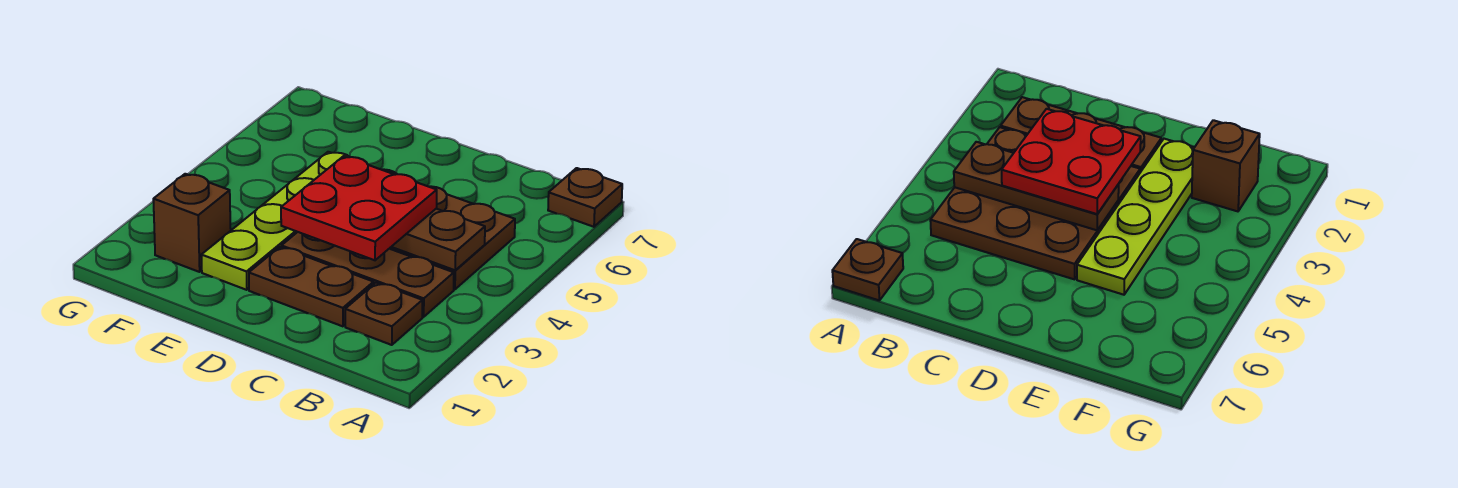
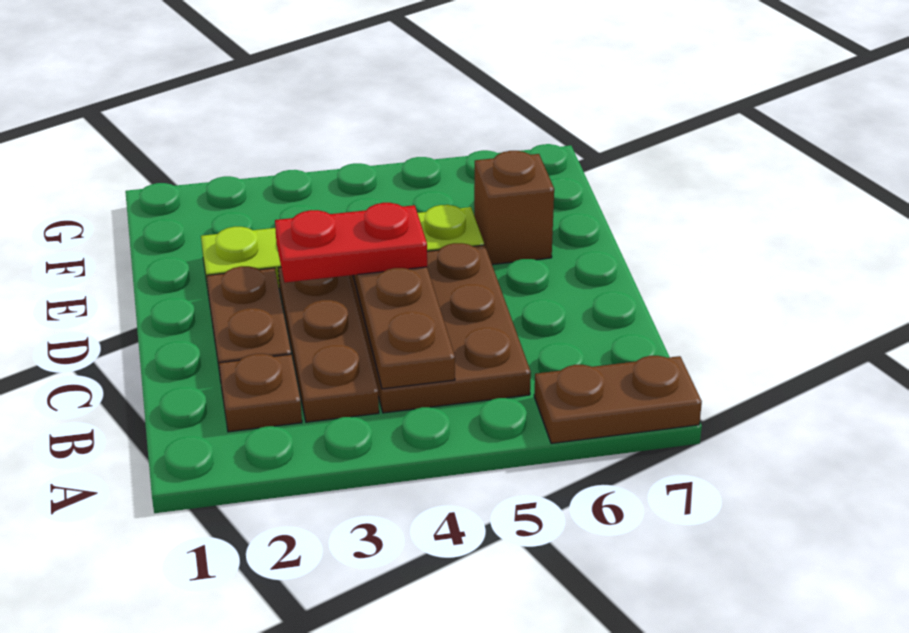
brown 1x1 plate [548,168,622,227] -> brown 1x2 plate [534,356,702,444]
red 2x2 plate [281,156,437,260] -> red 1x2 plate [275,203,427,283]
brown 1x1 brick [153,174,231,272] -> brown 1x1 brick moved to [474,151,554,265]

